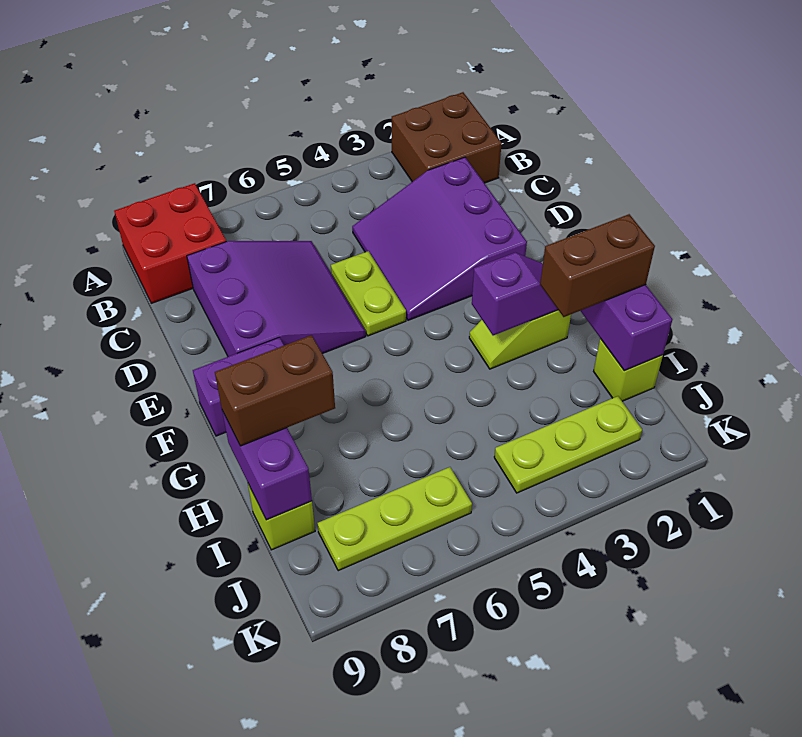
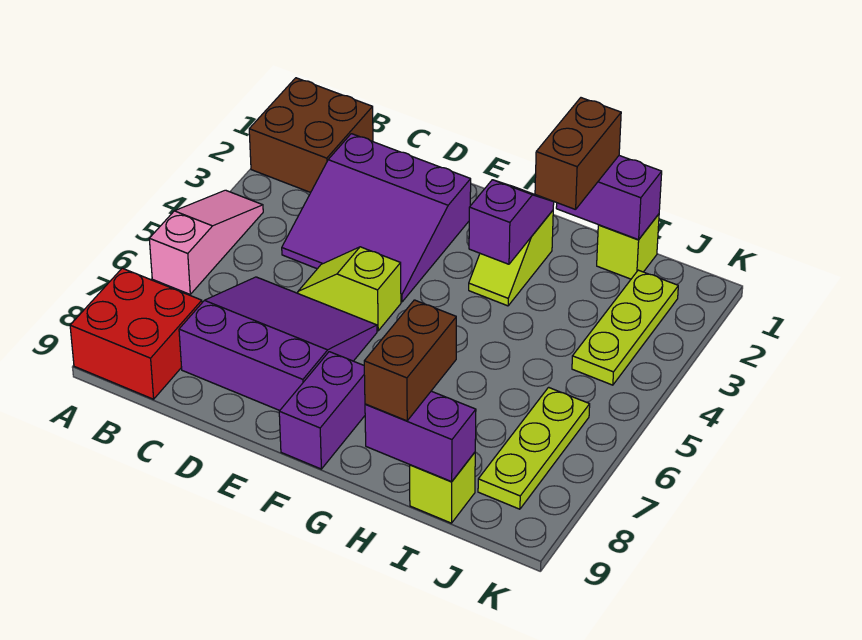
none -> pink 1x3 slope [149,190,263,294]
lime 1x2 plate [331,251,406,336] -> lime 1x2 slope [298,247,401,331]

